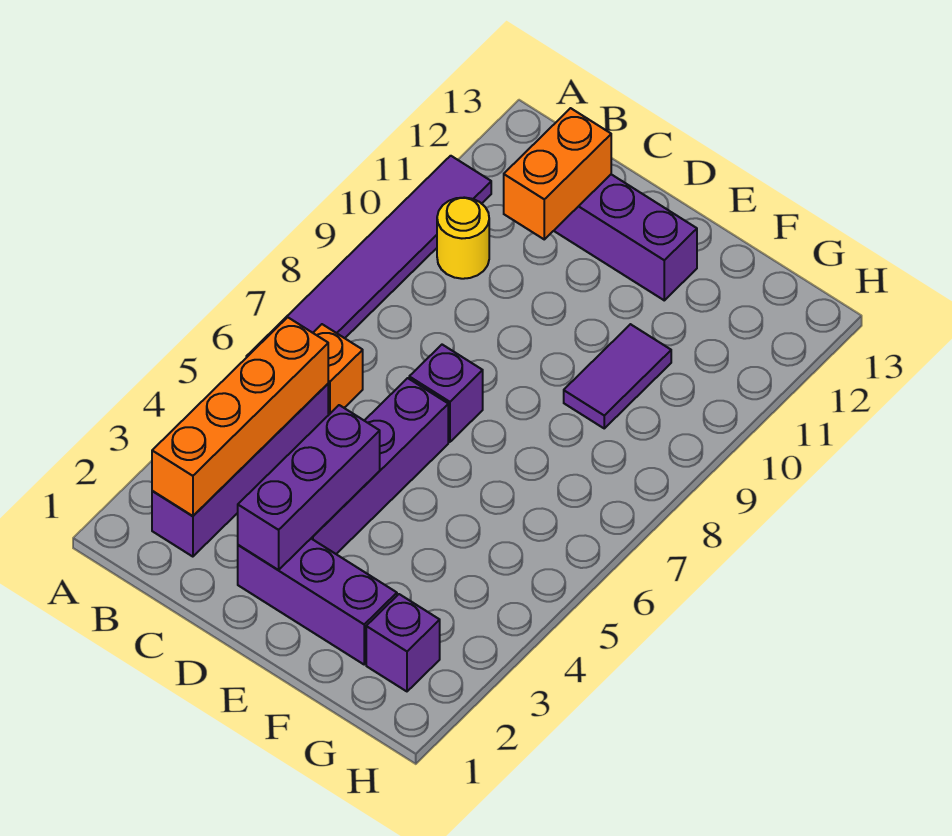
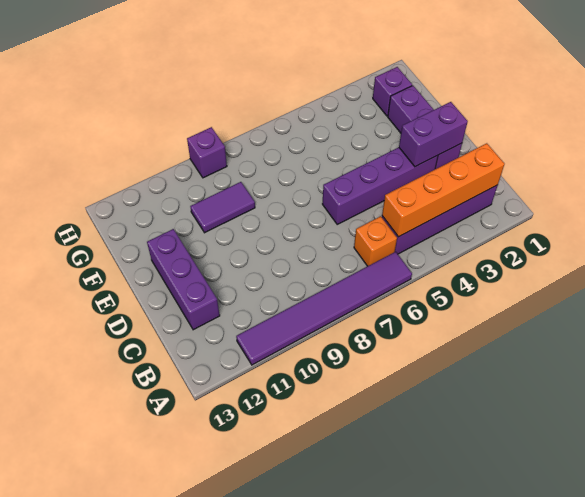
yellow 1x1 round brick [437,197,489,279] -> none
orange 1x2 brick [504,108,611,239] -> none
purple 1x3 brick [238,405,380,570] -> purple 1x2 brick [399,102,468,167]
purple 1x1 brick [409,345,483,442] -> purple 1x1 brick moved to [187,127,227,178]

